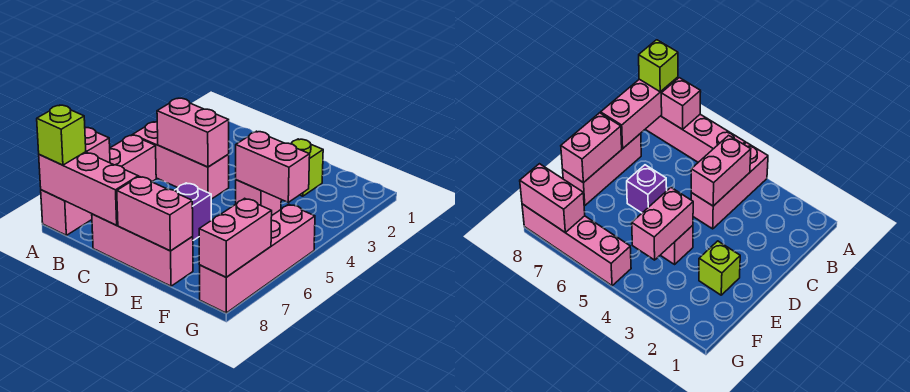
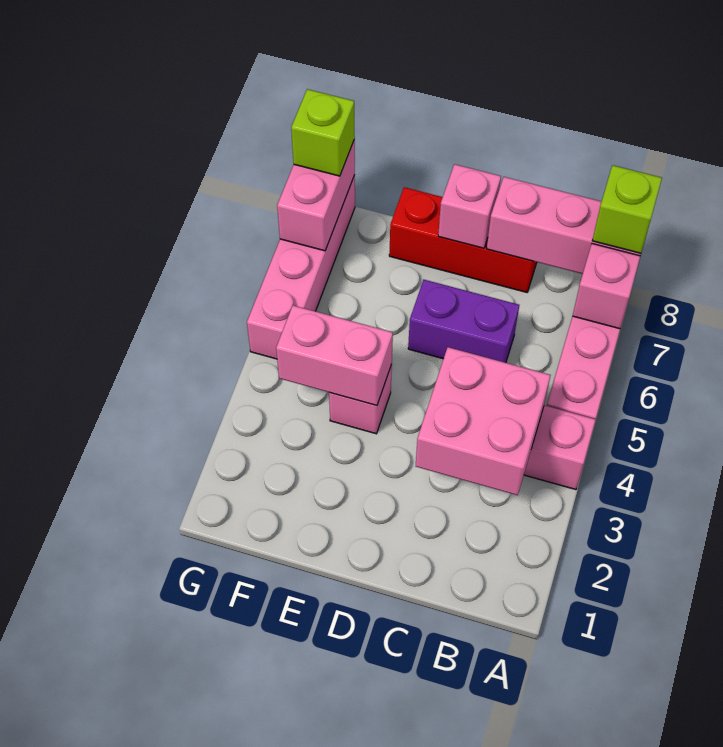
pink 1x2 brick [157,98,229,167] -> pink 2x2 brick [416,347,550,495]
pink 1x3 brick [92,214,193,286] -> red 1x3 brick [389,187,537,292]
purple 1x1 brick [175,183,211,240] -> purple 1x2 brick [408,280,519,363]
pink 1x2 brick [117,177,193,251] -> pink 1x1 brick [438,164,501,248]
lime 1x1 brick [291,139,323,196] -> lime 1x1 brick moved to [291,89,355,176]

